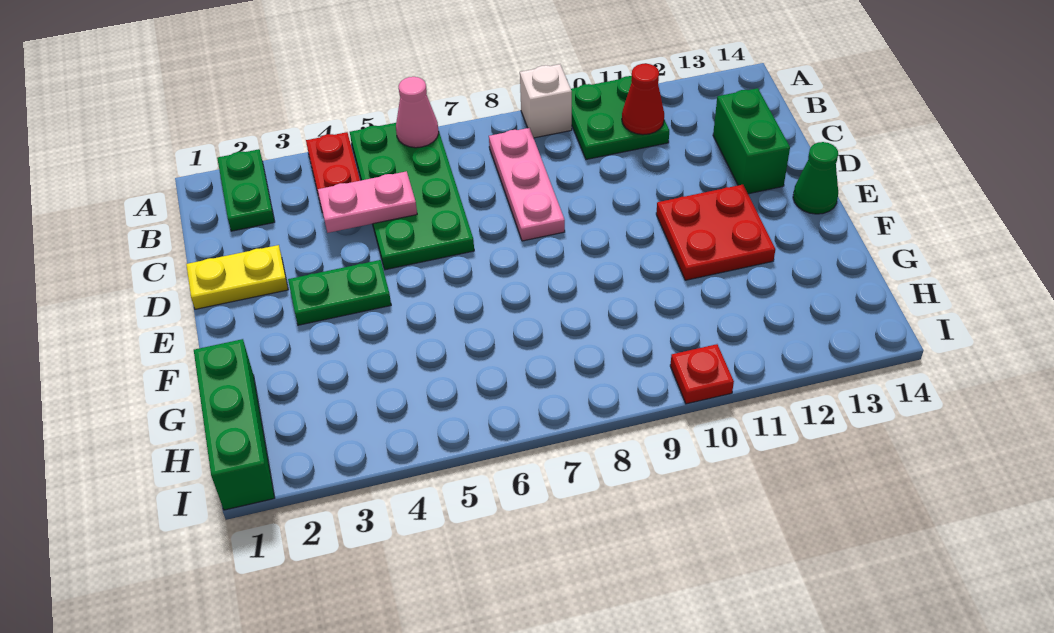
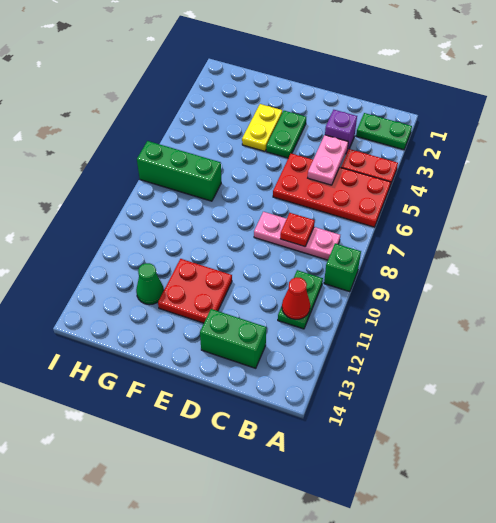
green 2x4 plate [350,123,474,270] -> red 2x4 plate [273,153,391,227]
pink 1x1 cone [396,77,439,148] -> none
white 1x1 brick [520,64,572,138] -> green 1x1 brick [324,243,361,292]
green 2x2 plate [571,76,669,159] -> green 1x2 plate [278,270,323,329]
none -> purple 1x1 brick [325,110,357,154]
yellow 1x2 plate [186,245,288,309] -> yellow 1x2 plate moved to [242,104,282,151]
green 1x1 cone [793,142,838,214] -> green 1x1 cone moved to [136,263,164,305]
green 1x3 brick [194,339,275,510] -> green 1x3 brick moved to [137,141,221,201]
red 1x1 plate [670,344,734,404] -> red 1x1 plate moved to [280,213,315,247]

